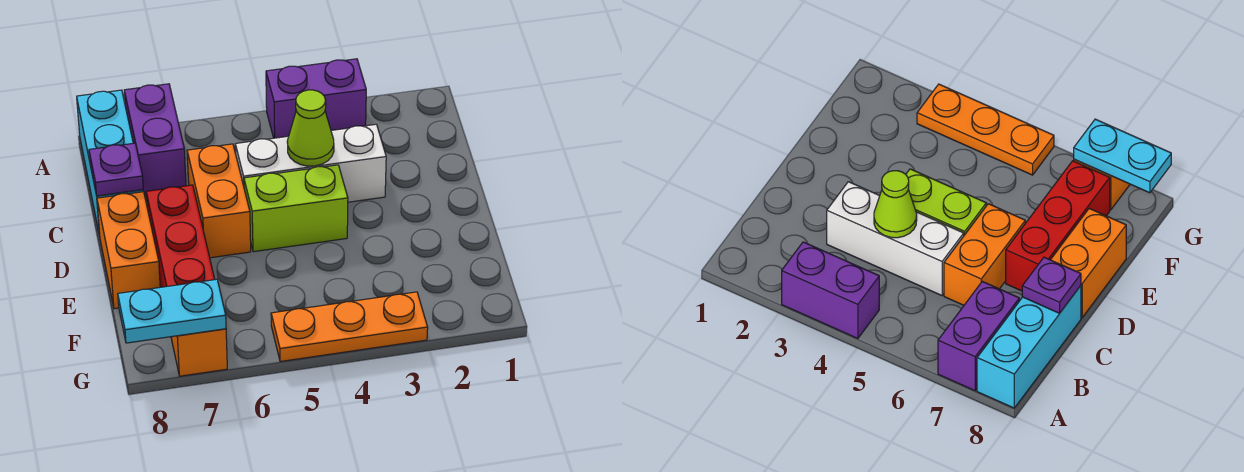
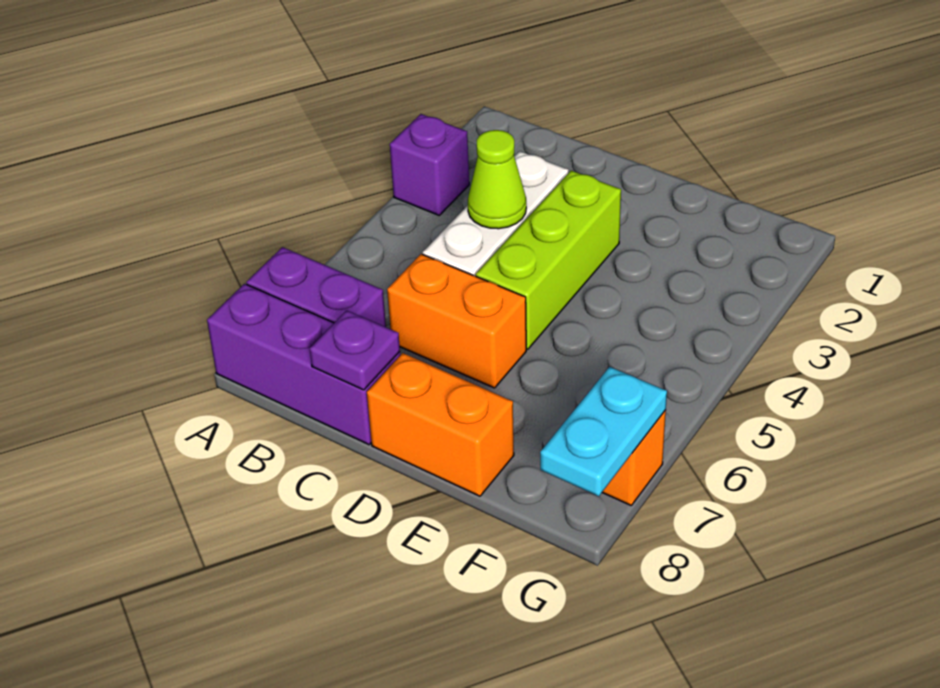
purple 1x2 brick [266,59,366,138] -> purple 1x1 brick [390,114,469,215]
cyan 1x3 brick [77,90,143,236] -> purple 1x3 brick [207,284,400,445]
lime 1x2 brick [244,165,348,252] -> lime 1x3 brick [476,171,621,349]
red 1x3 brick [146,185,215,338] -> none
orange 1x3 plate [271,292,428,362] -> none

